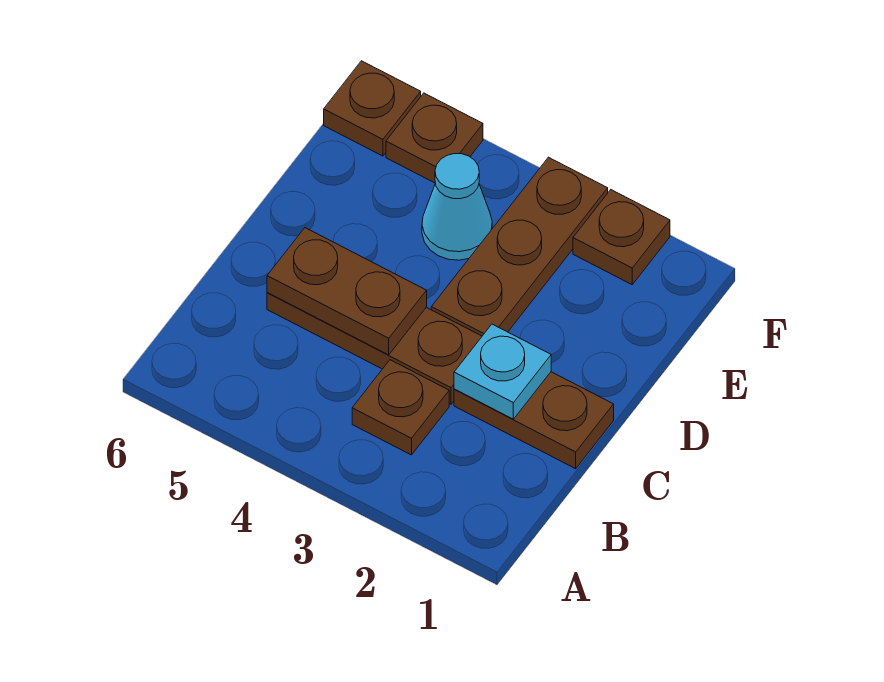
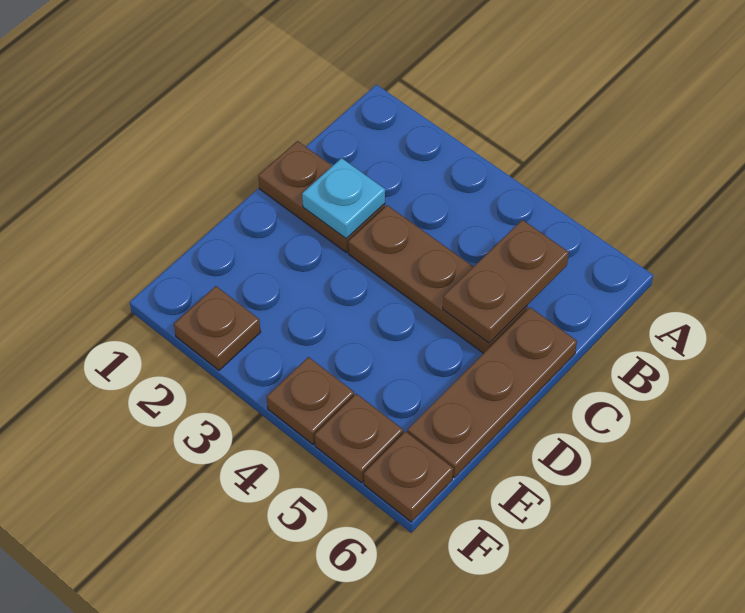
brown 1x1 plate [352,360,449,455] -> brown 1x1 plate moved to [267,357,354,444]
brown 1x2 plate [267,228,427,355] -> brown 1x2 plate turned to [443,220,569,343]
brown 1x3 plate [431,157,608,336] -> brown 1x3 plate moved to [407,307,577,478]
cyan 1x1 cone [422,154,492,260] -> none

